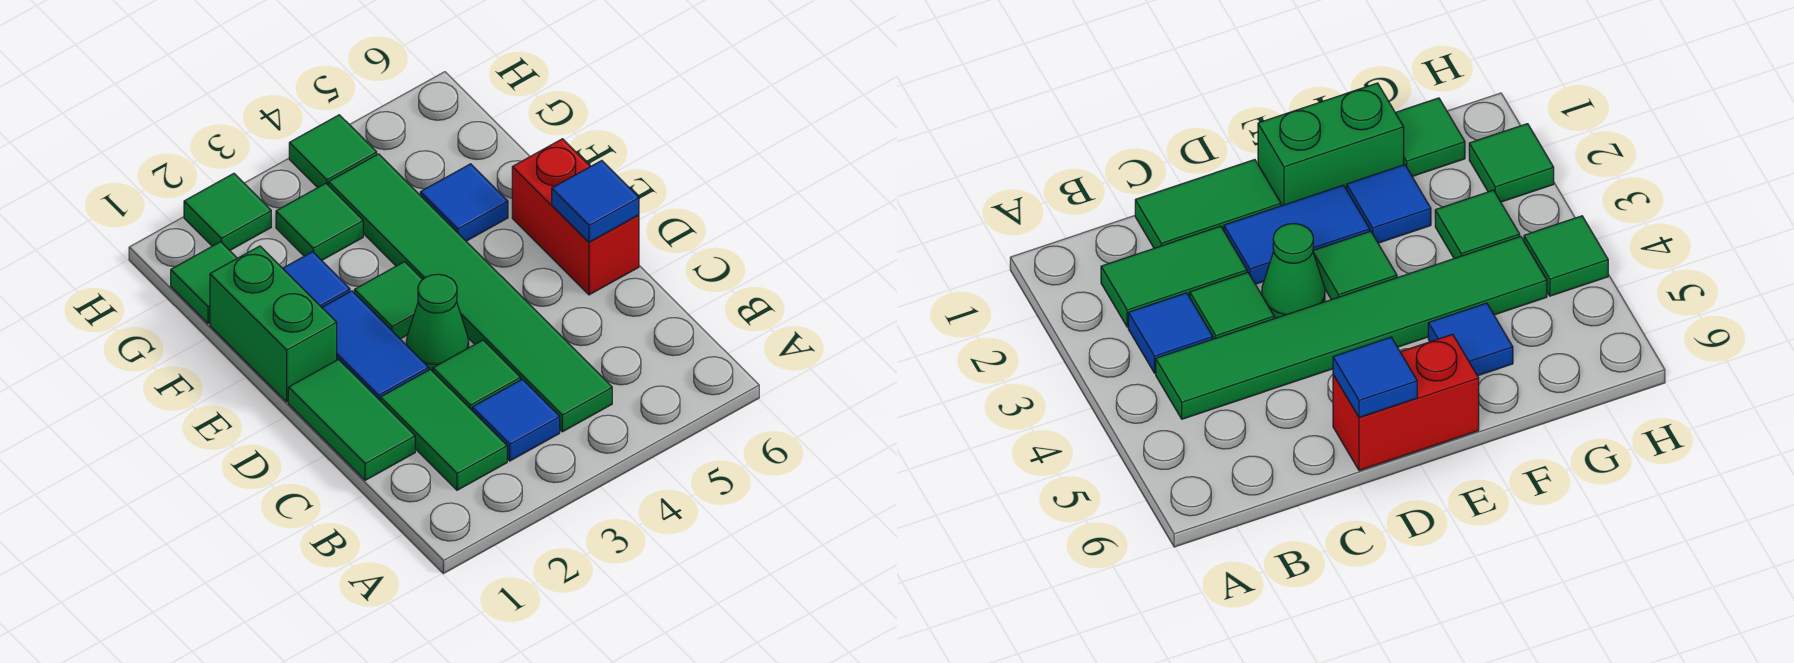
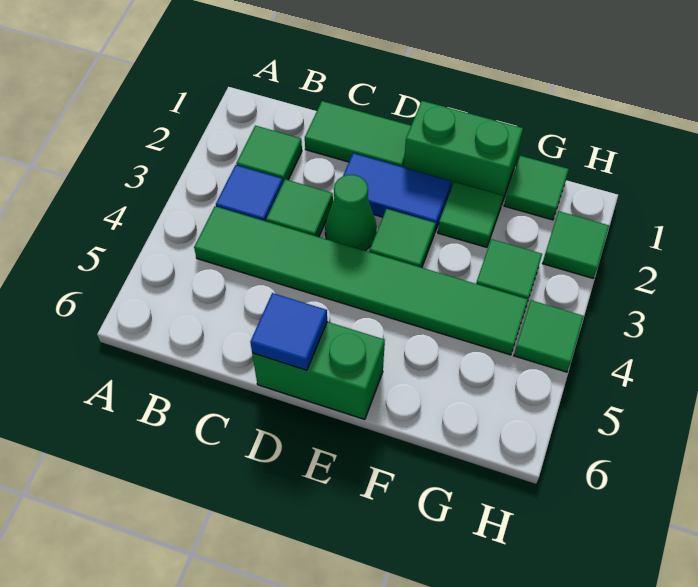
green 1x2 tile [380,369,507,490] -> green 1x1 tile [236,126,302,182]
red 1x2 brick [512,139,639,295] -> green 1x2 brick [252,322,385,420]
blue 1x1 tile [283,252,350,307] -> green 1x1 tile [438,182,503,247]
blue 1x1 tile [420,164,508,241] -> none

